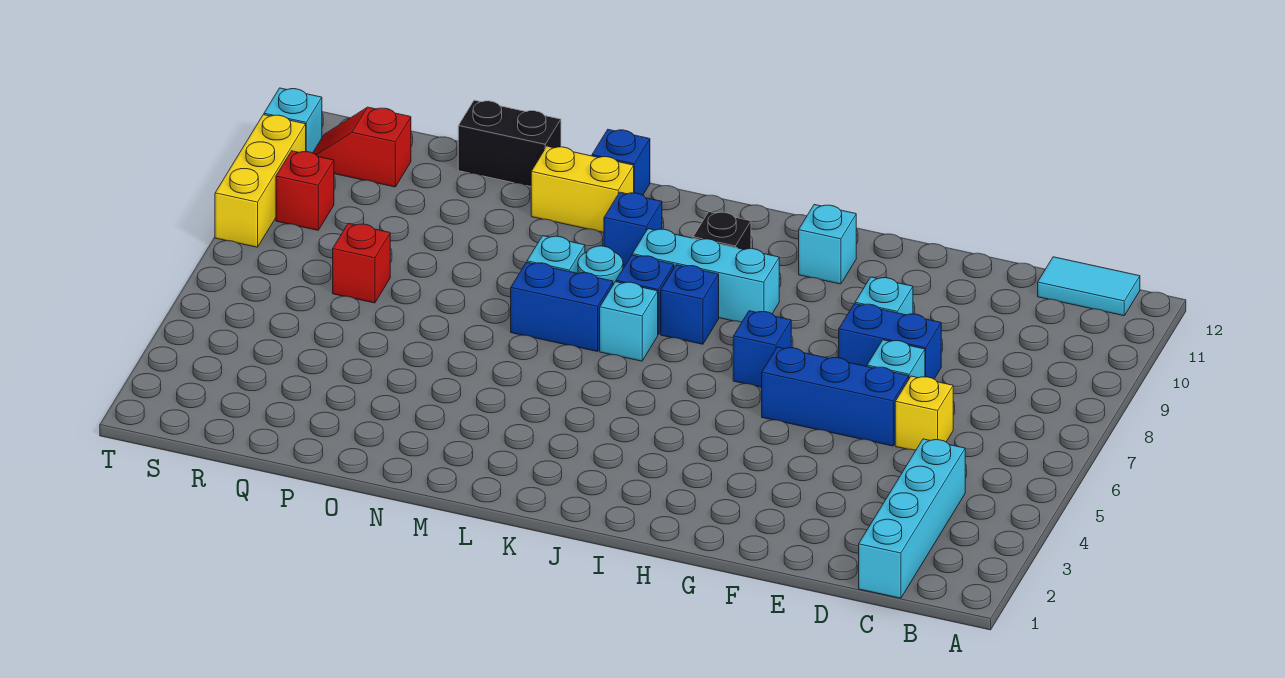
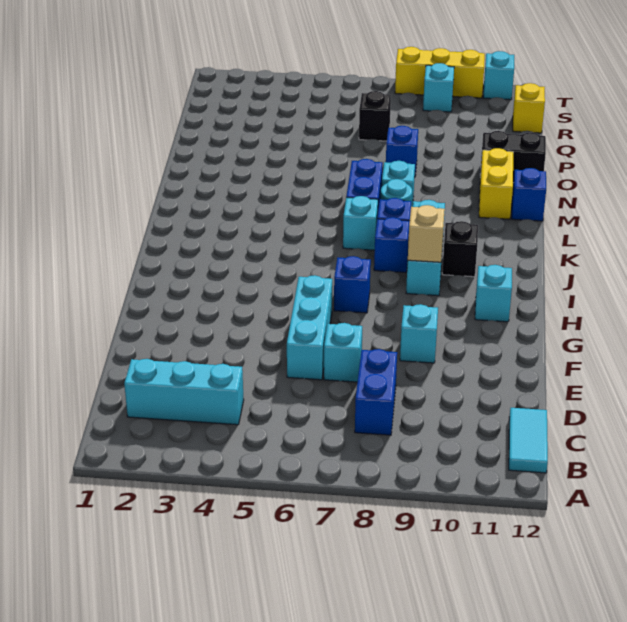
cyan 1x4 brick [859,439,965,598] -> cyan 1x3 brick [124,359,244,425]
yellow 1x1 brick [895,376,953,450] -> yellow 1x1 brick moved to [513,83,545,133]
blue 1x3 brick [762,347,909,446] -> cyan 1x3 brick [287,275,332,380]
blue 1x2 brick [839,304,941,379] -> blue 1x2 brick moved to [355,349,397,435]
none -> tan 1x1 brick [408,205,445,262]
blue 1x1 brick [604,192,662,266] -> blue 1x1 brick moved to [386,126,418,177]
black 1x2 brick [458,100,561,186] -> black 1x2 brick turned to [480,131,546,183]
red 1x1 brick [333,223,390,303] -> black 1x1 brick [359,91,391,141]
red 1x2 slope [313,107,411,187] -> none
red 1x1 brick [276,151,334,230] -> cyan 1x1 brick [423,63,454,112]

